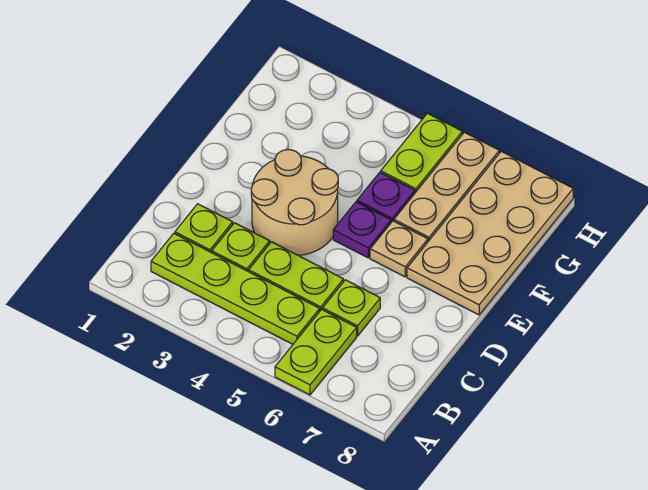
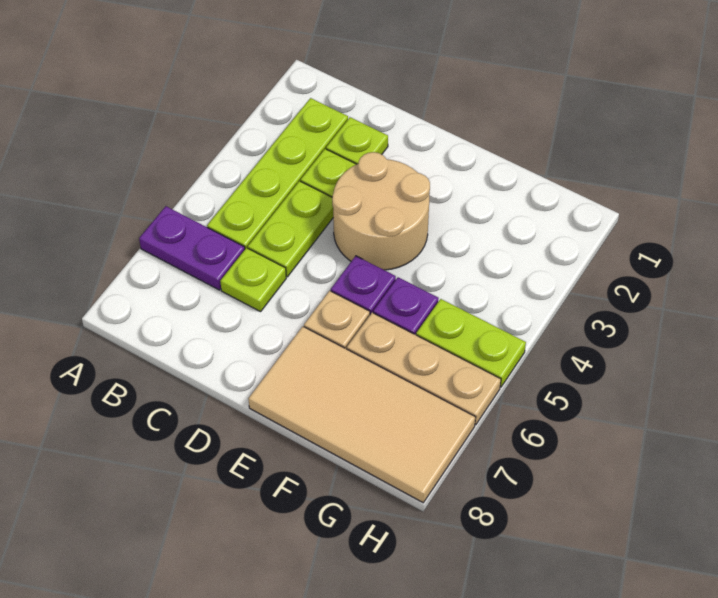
lime 1x2 plate [275,309,357,395] -> purple 1x2 plate [139,206,245,290]
tan 2x4 plate [407,151,573,315] -> tan 2x4 tile [248,326,476,503]

